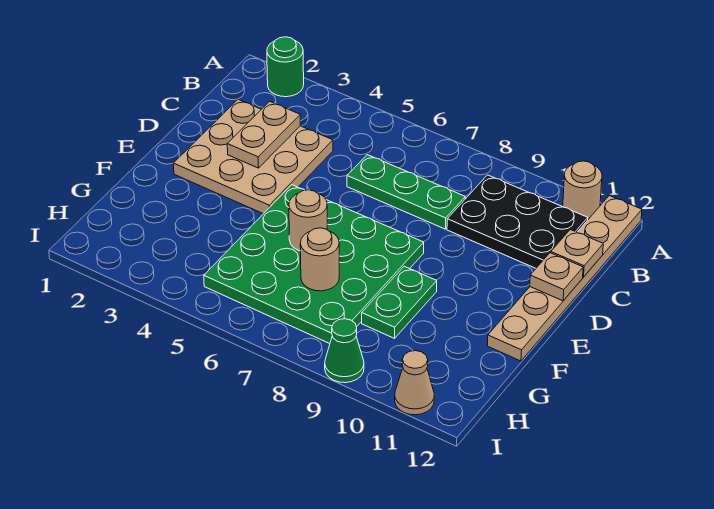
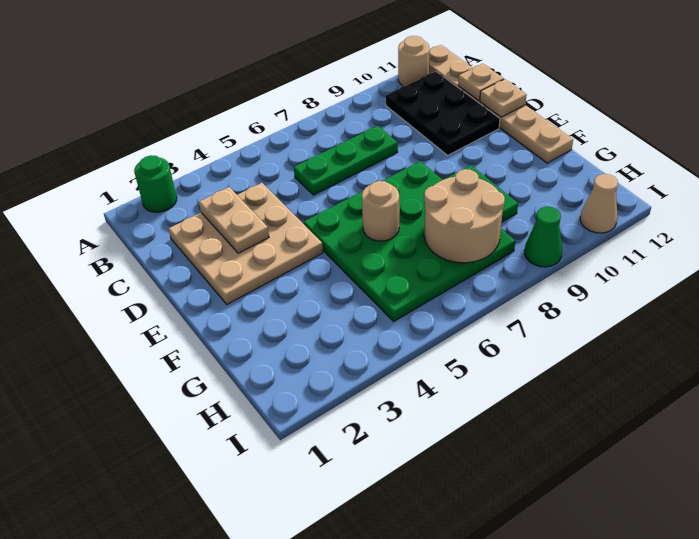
black 2x3 plate [447,175,588,268] -> black 2x3 plate turned to [386,72,500,155]
tan 1x1 round brick [300,228,339,291] -> tan 2x2 round brick [424,169,505,263]

